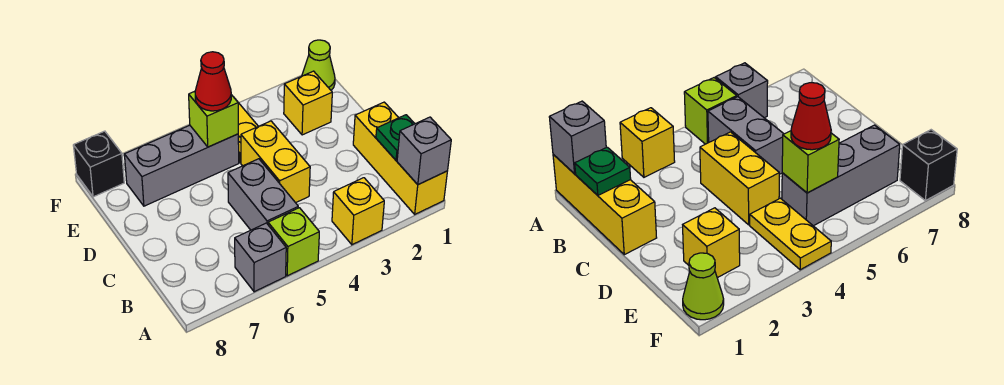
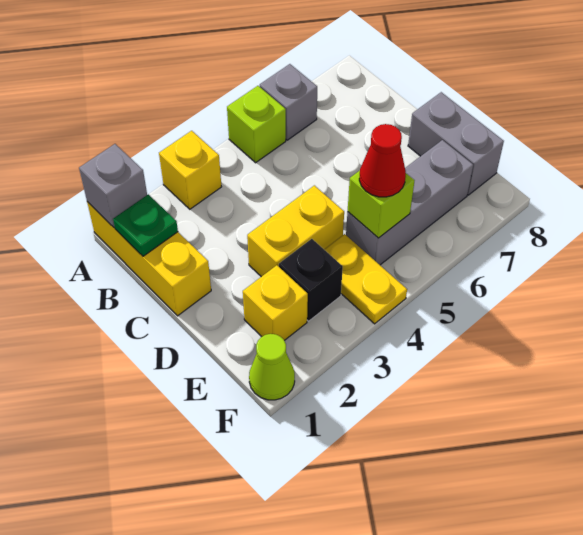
grey 1x2 brick [228,159,298,230] -> grey 1x2 brick moved to [408,92,504,195]
yellow 1x2 brick [241,121,310,203] -> yellow 1x2 brick turned to [247,185,344,277]
black 1x1 brick [73,131,124,197] -> black 1x1 brick moved to [279,239,343,321]

